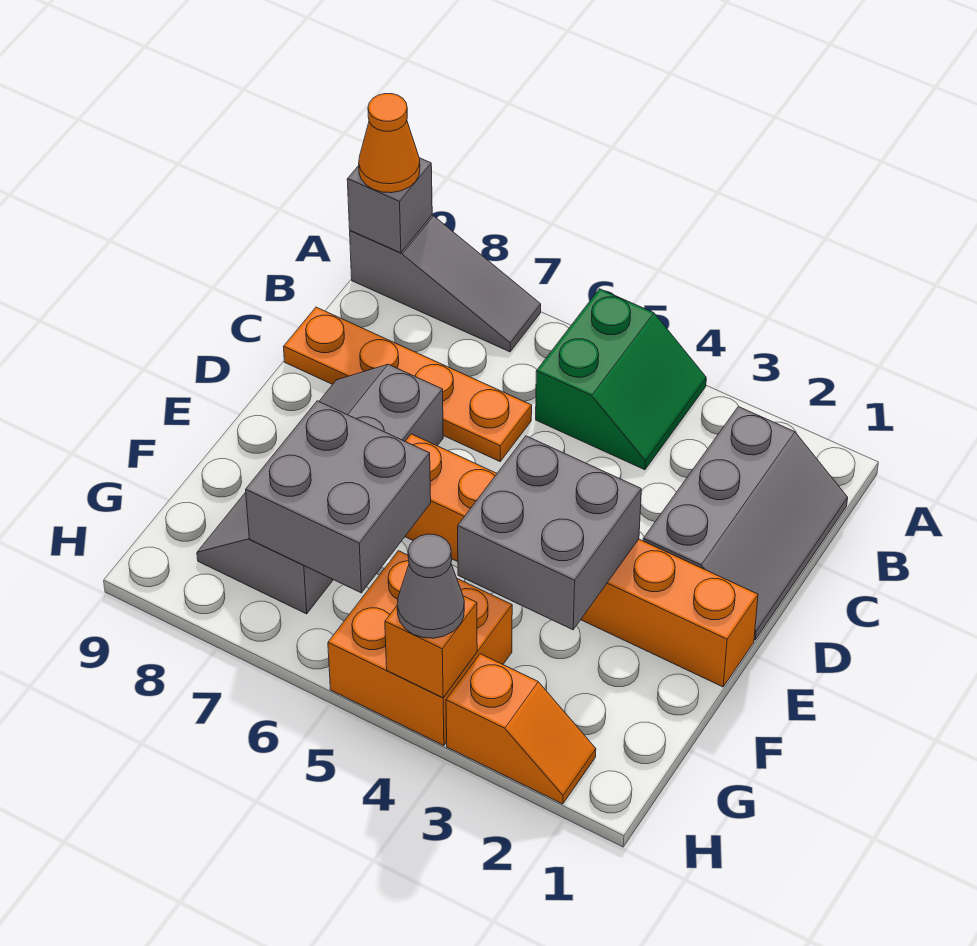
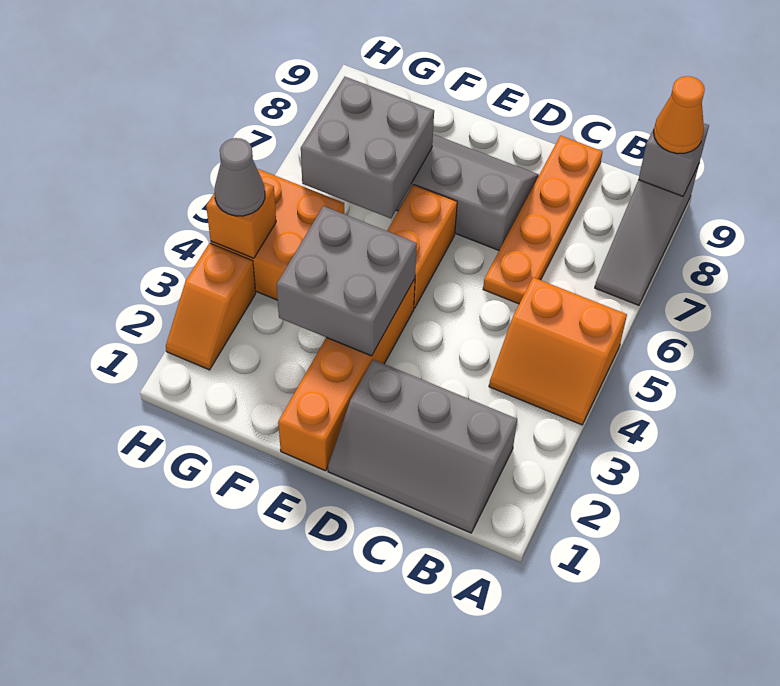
green 2x2 slope [536,289,706,470] -> orange 2x2 slope [489,277,627,425]

